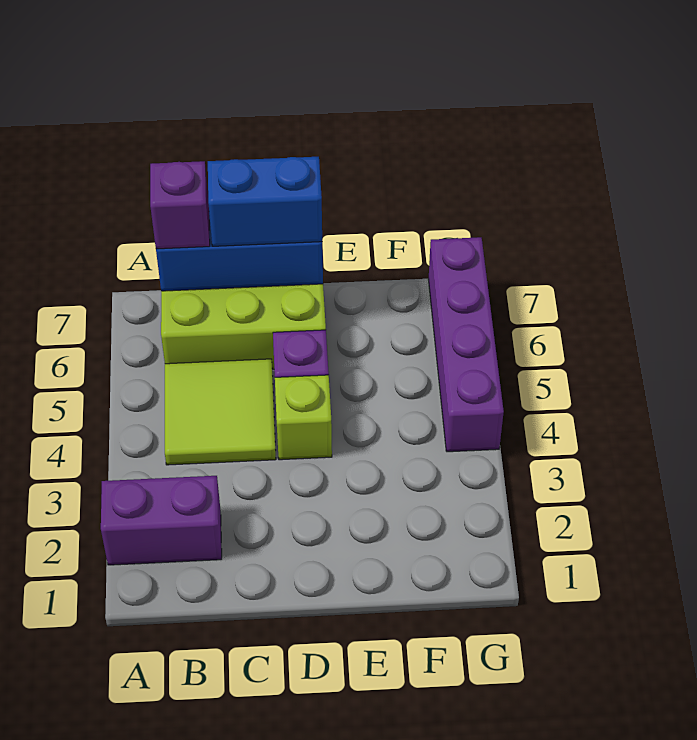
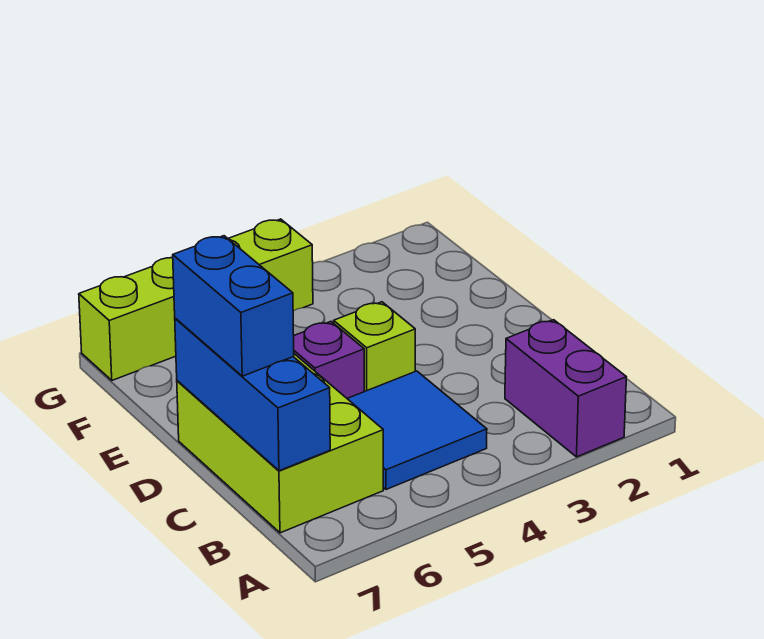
lime 2x2 tile [165,359,276,465] -> blue 2x2 tile [347,371,487,489]
purple 1x1 brick [150,161,210,249] -> none
purple 1x4 brick [429,237,504,452] -> lime 1x4 brick [79,219,313,380]

